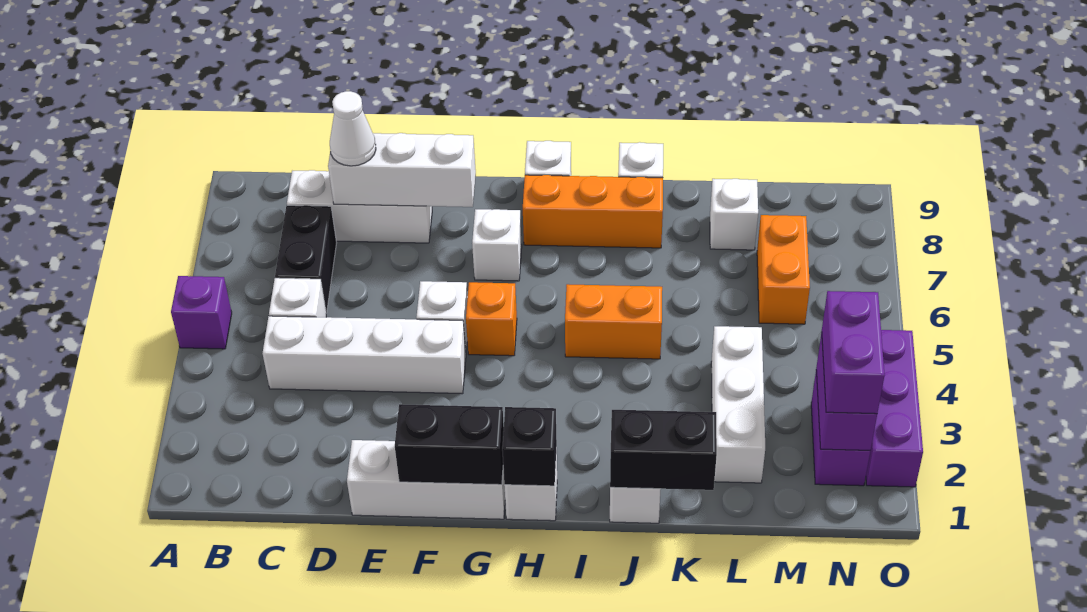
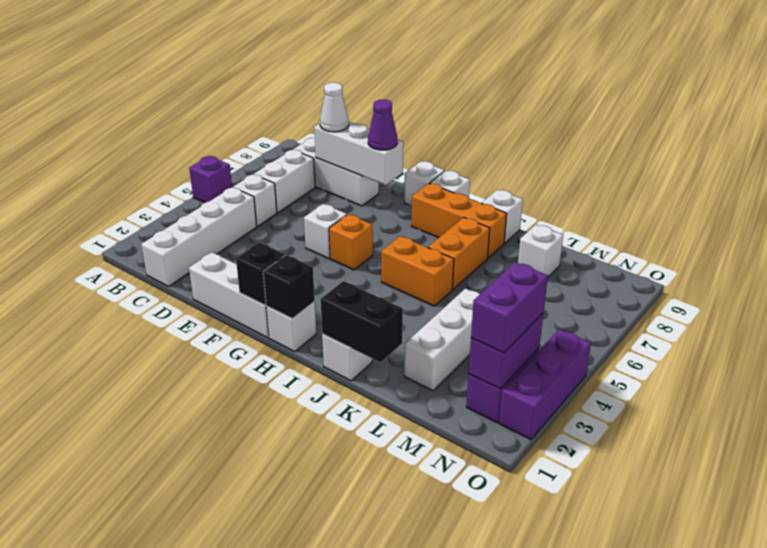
white 1x4 brick [263,316,466,394] -> white 1x4 brick turned to [141,187,257,286]
black 1x2 brick [275,205,337,313] -> white 1x2 brick [254,150,315,213]
black 1x2 brick [395,404,504,485] -> black 1x1 brick [236,242,285,305]
none -> purple 1x1 cone [368,99,397,150]
white 1x1 brick [472,209,522,281] -> white 1x1 brick moved to [404,161,445,206]
orange 1x2 brick [757,215,810,324] -> orange 1x2 brick moved to [428,217,490,289]

